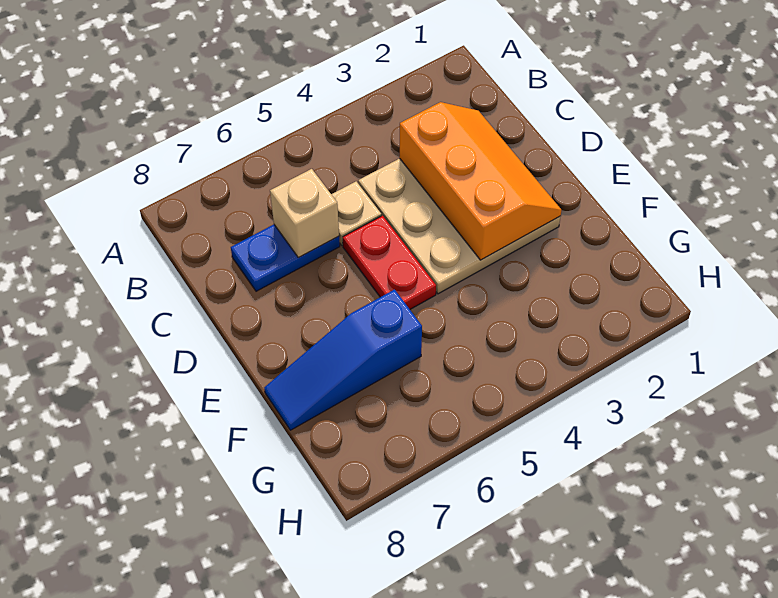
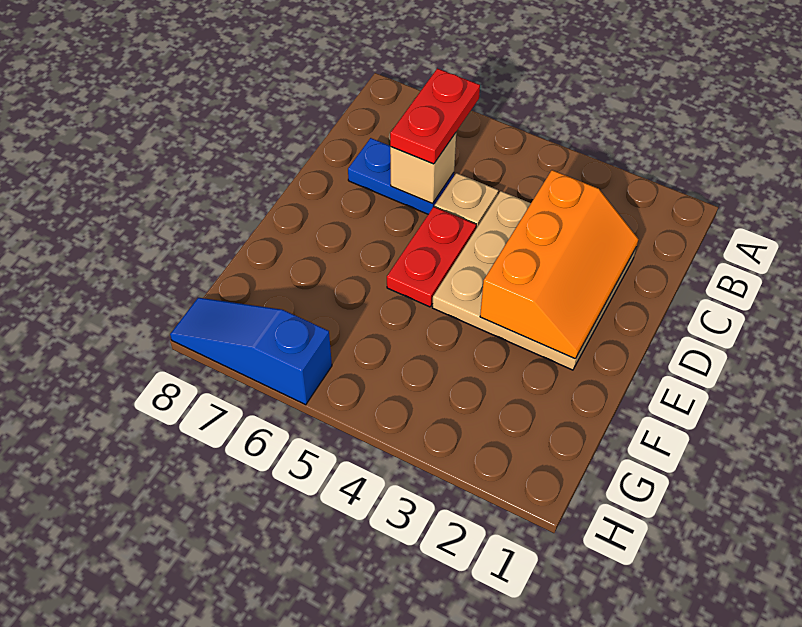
none -> red 1x2 plate [390,68,480,164]
blue 1x3 slope [264,289,422,430] -> blue 1x3 slope moved to [170,298,332,405]

